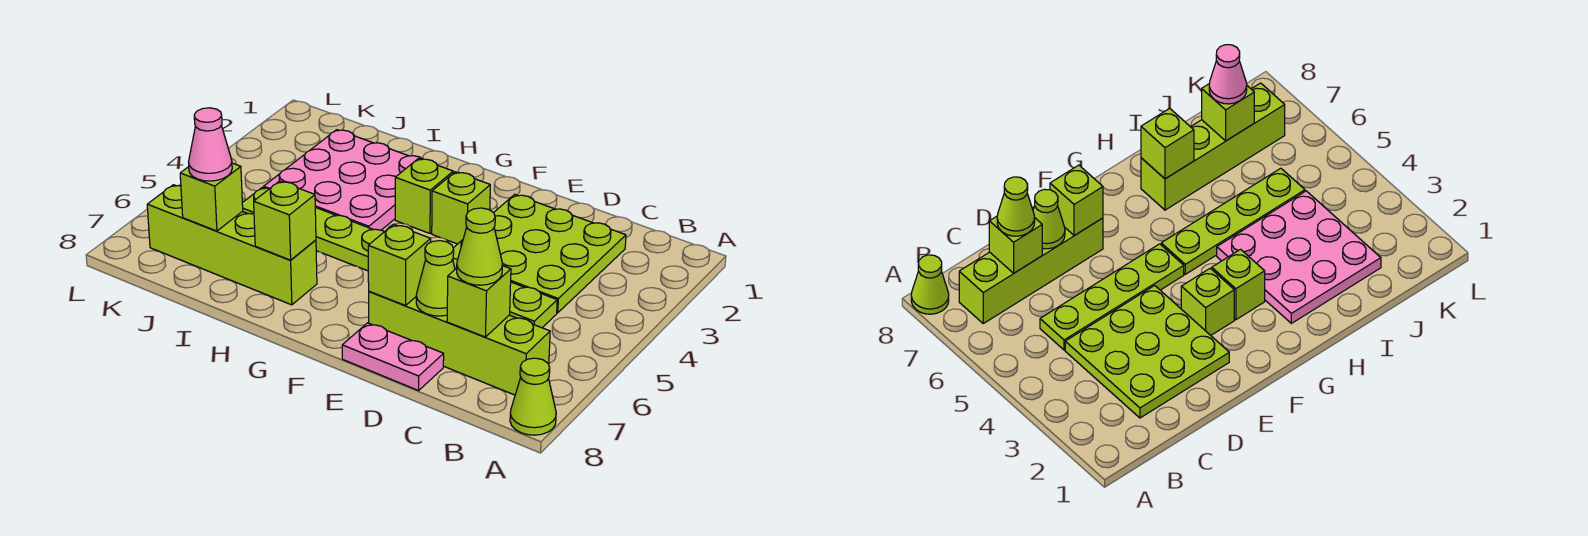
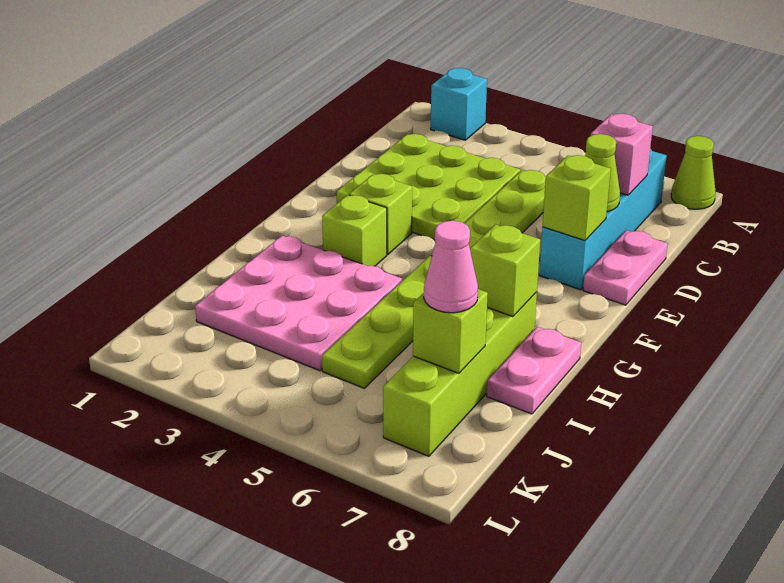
none -> cyan 1x1 brick [431,68,487,140]
lime 1x4 brick [369,291,550,395] -> cyan 1x4 brick [539,148,667,290]
lime 1x1 brick [447,266,511,337] -> pink 1x1 brick [591,114,653,195]
lime 1x1 cone [457,208,503,285] -> none
none -> pink 1x2 plate [487,327,581,414]

